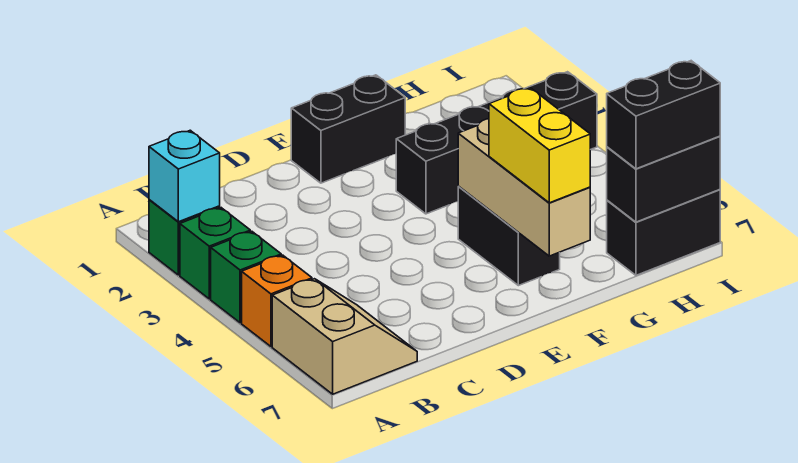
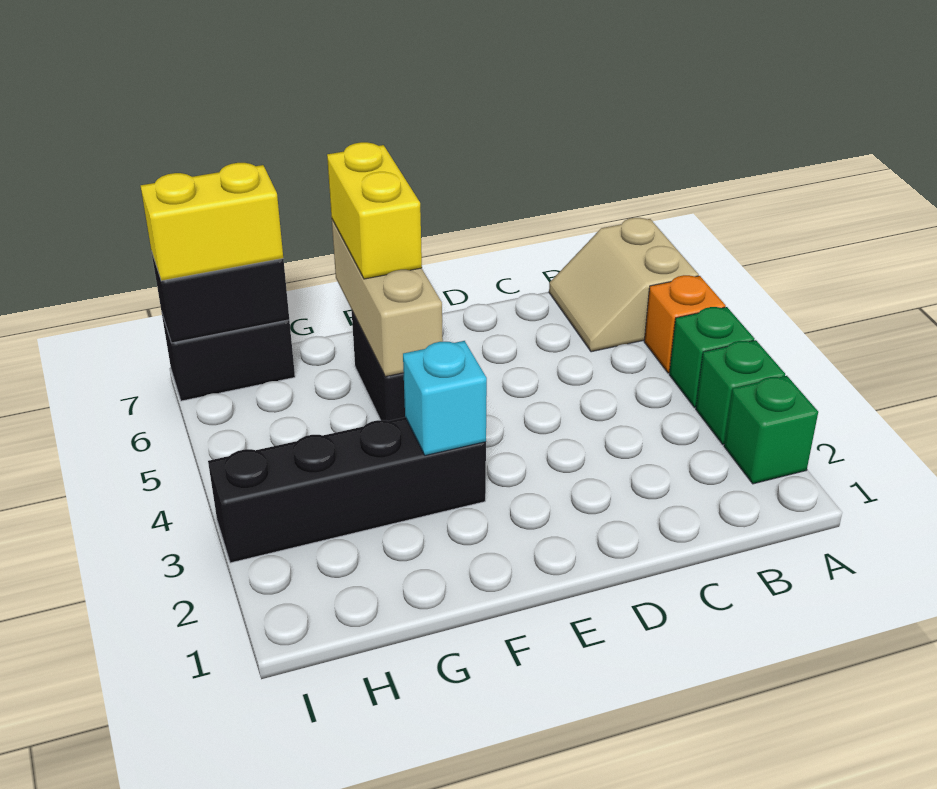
cyan 1x1 brick [149,130,220,222] -> cyan 1x1 brick moved to [403,341,487,455]
black 1x2 brick [291,75,405,183] -> none
black 1x2 brick [607,61,720,169] -> yellow 1x2 brick [141,163,283,281]

